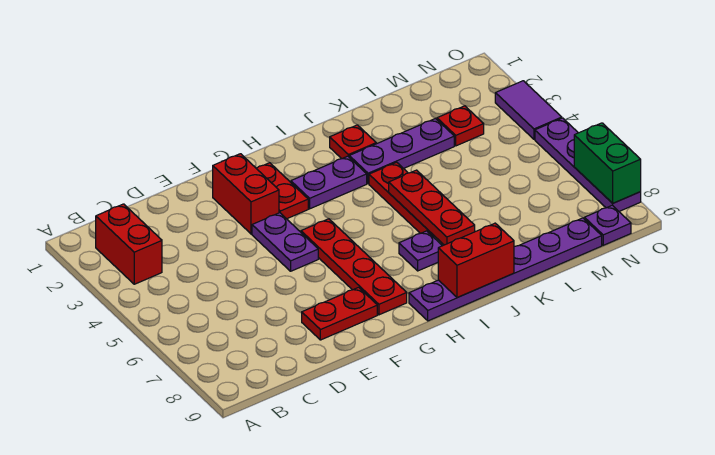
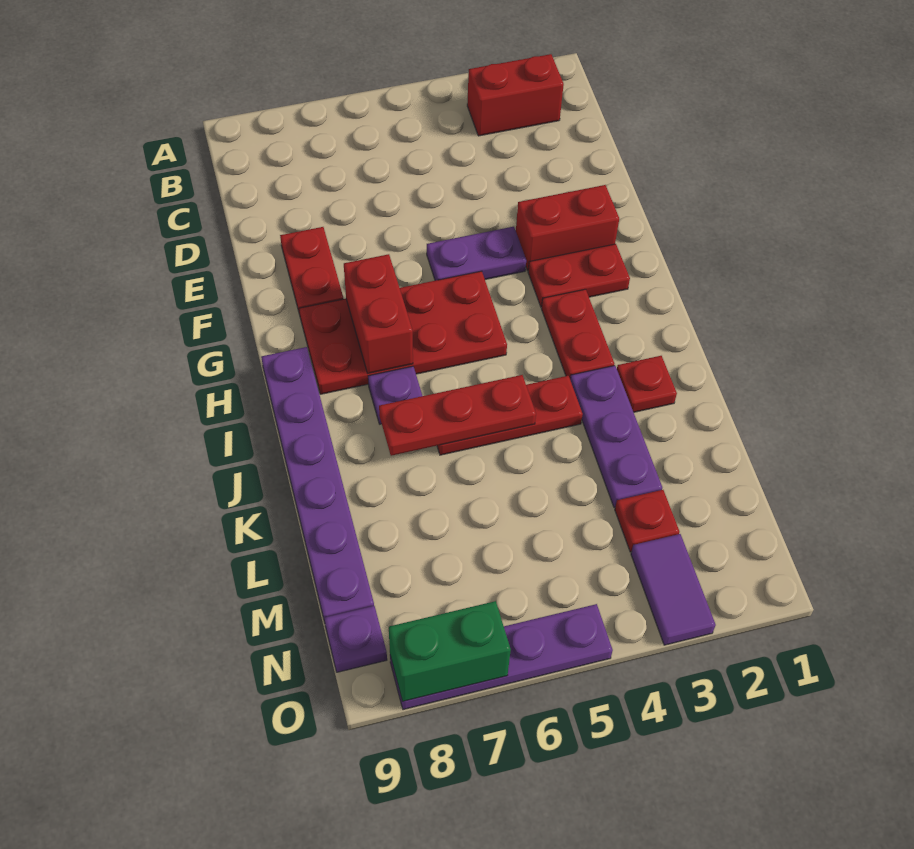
red 1x4 plate [301,219,407,315] -> red 2x4 plate [299,271,507,394]
purple 1x2 plate [291,156,367,209] -> red 1x2 plate [541,289,614,378]
red 1x2 brick [438,223,514,298] -> red 1x2 brick moved to [344,254,413,373]
purple 1x2 tile [495,81,562,139] -> purple 1x2 tile turned to [631,534,716,645]

